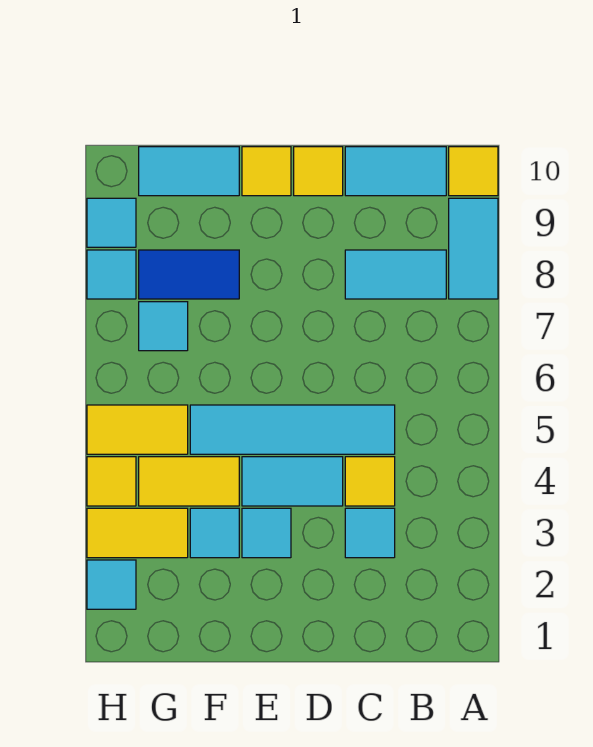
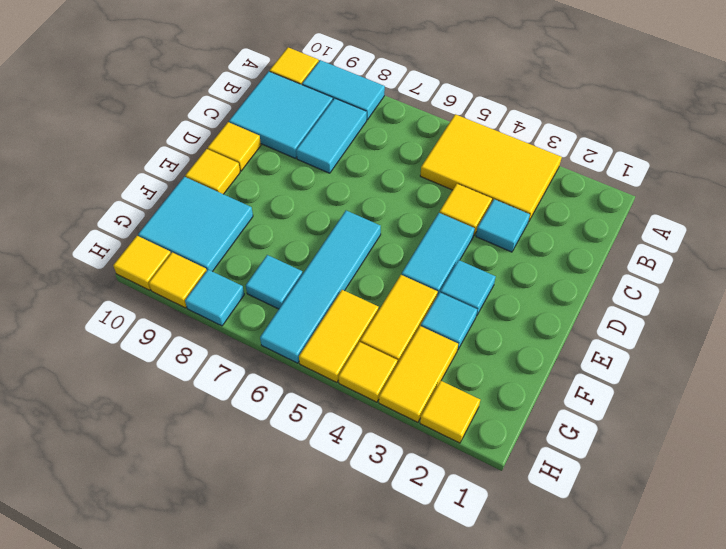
none -> yellow 2x3 tile [420,114,562,222]
cyan 1x2 tile [345,147,446,196] -> cyan 2x2 tile [229,71,333,159]
cyan 1x4 tile [190,405,395,454] -> cyan 1x4 tile moved to [260,210,381,363]
blue 1x2 tile [139,250,239,299] -> none
cyan 1x2 tile [139,147,239,196] -> cyan 2x2 tile [138,177,253,272]
cyan 1x1 tile [87,560,136,609] -> yellow 1x1 tile [420,381,480,443]
cyan 1x1 tile [87,198,136,247] -> yellow 1x1 tile [149,252,207,308]
none -> yellow 1x1 tile [113,236,171,290]

